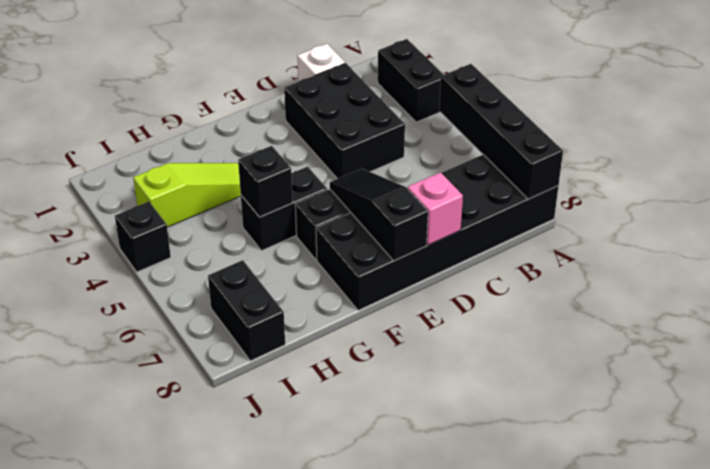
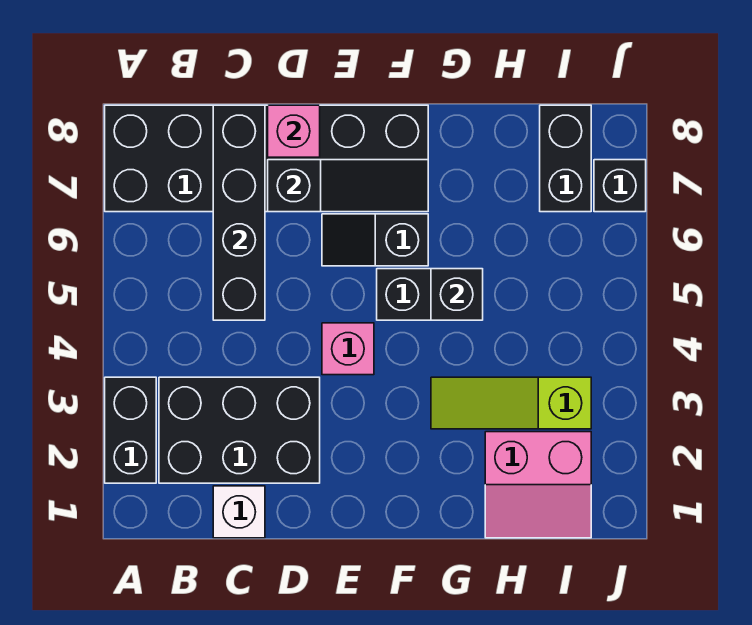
black 1x4 brick [439,64,563,199] -> black 1x4 brick moved to [213,105,265,320]
black 2x3 brick [284,63,405,179] -> black 2x3 brick turned to [159,377,320,483]
none -> pink 1x1 brick [322,323,374,375]
black 1x3 slope [330,169,428,261] -> black 1x3 slope turned to [268,160,428,212]
none -> pink 2x2 slope [485,432,591,538]
black 1x1 brick [115,202,171,272] -> black 1x1 brick moved to [594,160,646,212]

